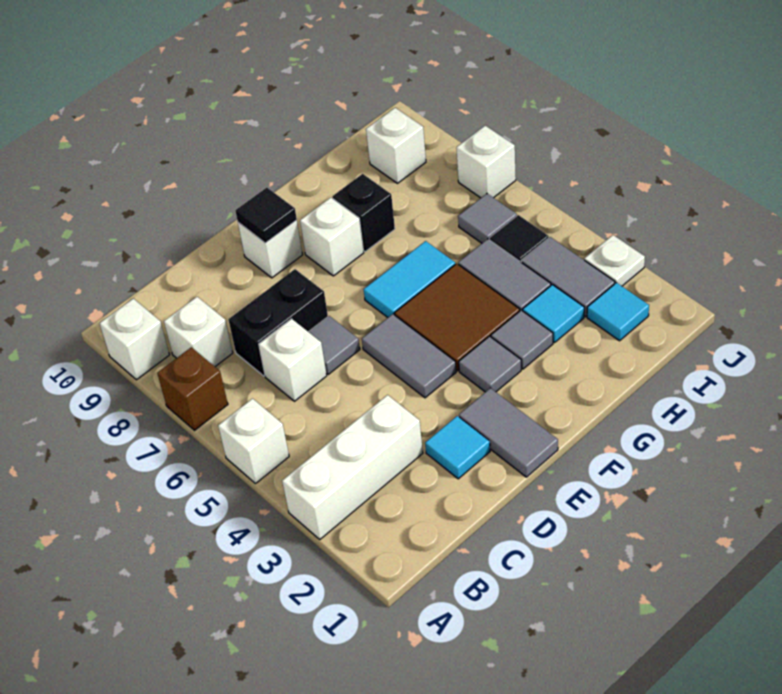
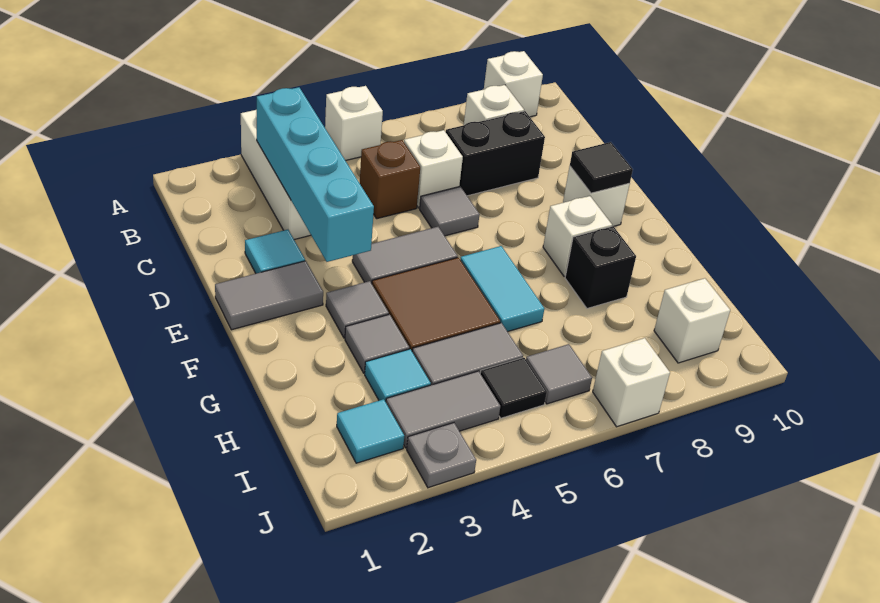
brown 1x1 brick [157,347,228,430] -> brown 1x1 brick moved to [360,140,420,219]
none -> cyan 1x4 brick [257,87,374,262]
black 1x2 brick [228,269,328,376] -> black 1x2 brick turned to [446,111,545,196]
white 1x1 plate [584,235,645,286] -> grey 1x1 plate [407,423,476,488]

